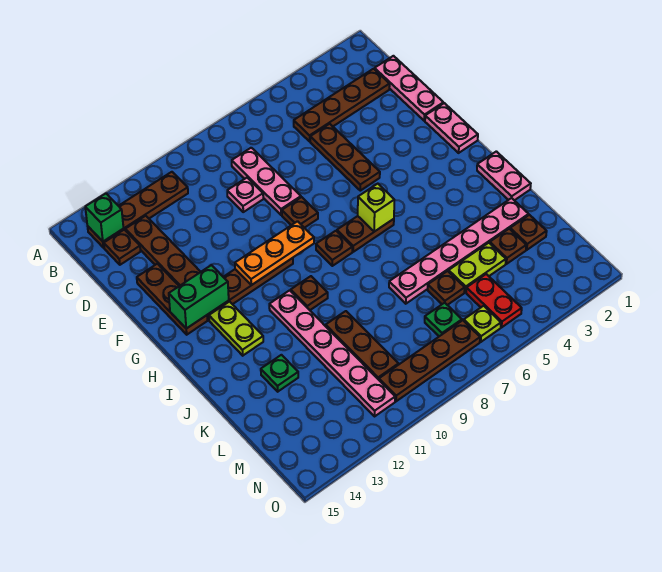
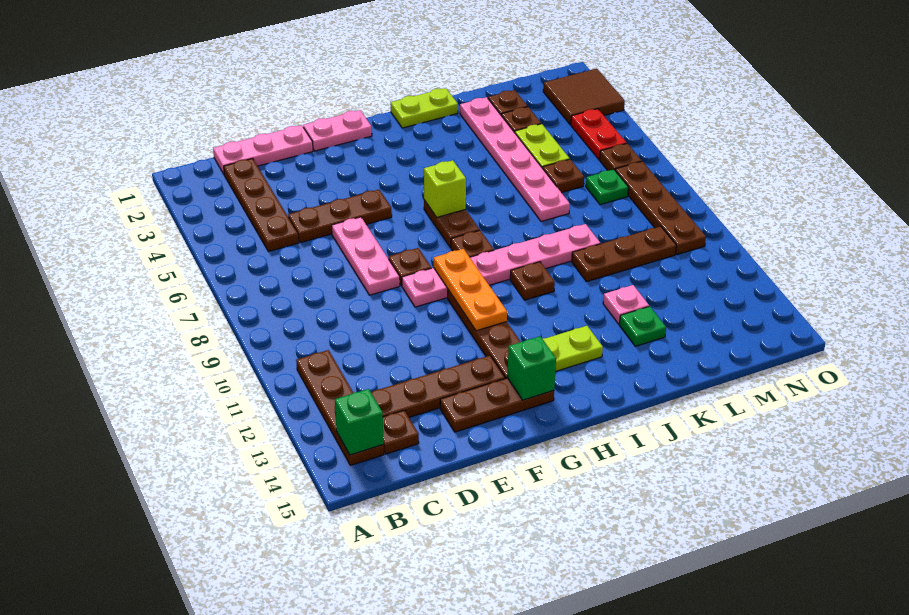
pink 1x3 plate [232,148,301,215] -> pink 1x3 plate turned to [332,217,400,295]
pink 1x1 plate [227,178,263,212] -> pink 1x1 plate moved to [603,285,649,324]
green 1x2 brick [169,265,229,329] -> green 1x1 brick [507,336,556,400]
pink 1x2 plate [477,151,531,200] -> lime 1x2 plate [391,88,458,128]
pink 1x6 plate [269,290,395,416] -> pink 1x6 plate moved to [402,224,600,307]
red 1x2 plate [466,274,522,327] -> red 1x2 plate turned to [571,109,627,160]
none -> brown 2x2 tile [543,69,625,125]
lime 1x1 plate [464,306,501,342] -> brown 1x1 plate [600,144,642,171]

